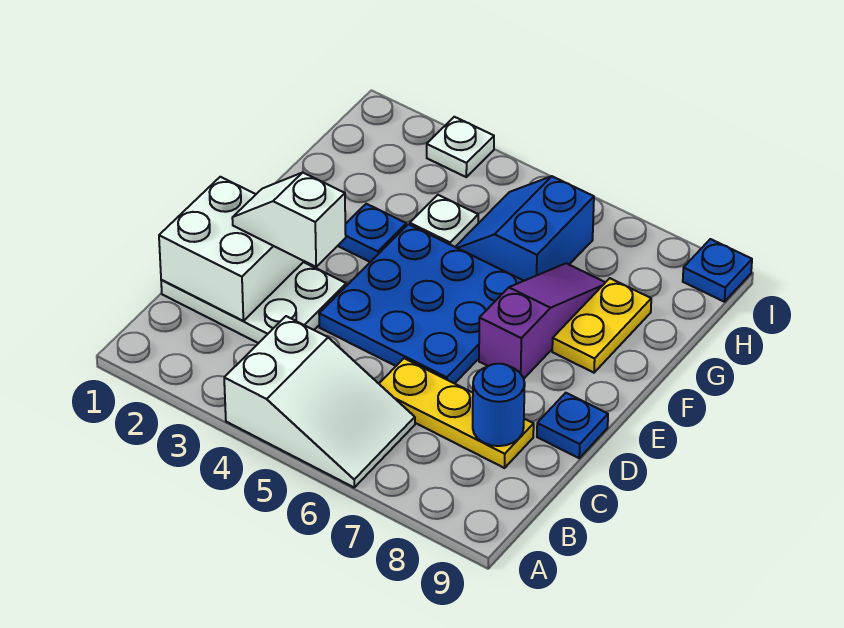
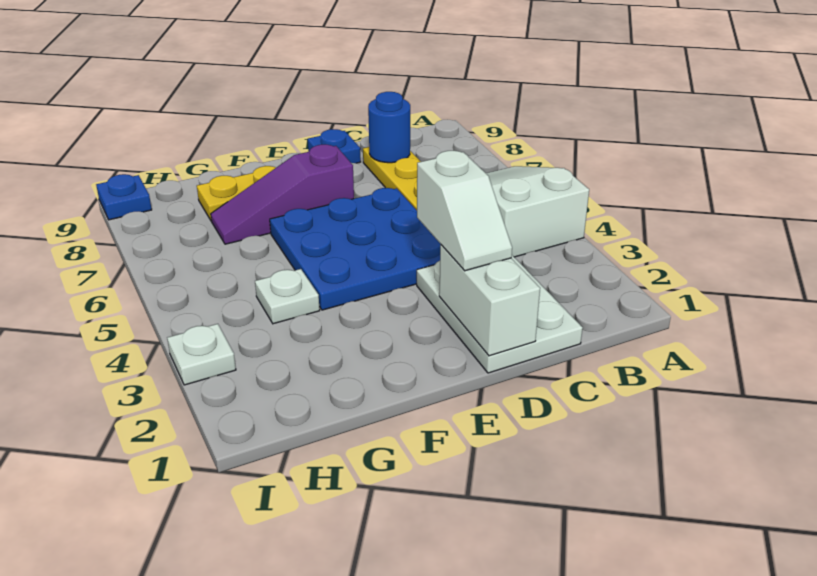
white 2x2 brick [159,177,304,321] -> white 1x2 brick [439,245,540,356]
blue 1x1 plate [338,204,406,262] -> none
blue 2x2 slope [456,176,594,281] -> none

